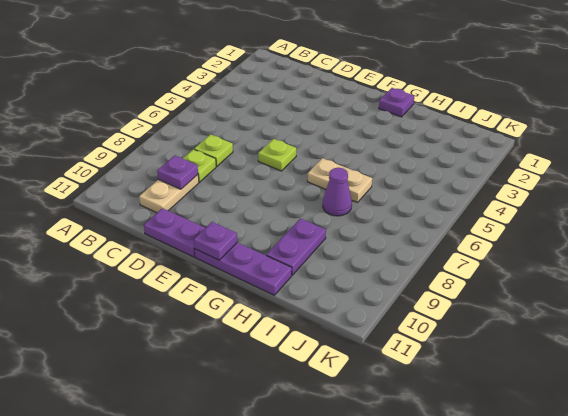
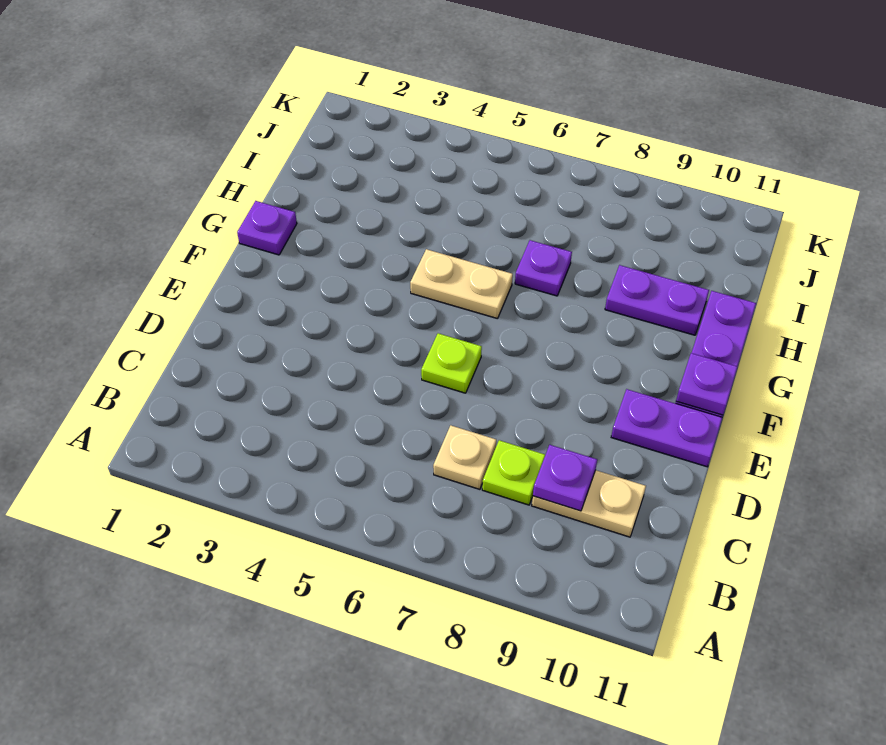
lime 1x1 plate [194,135,233,166] -> tan 1x1 plate [433,425,496,489]
purple 1x2 plate [144,208,205,257] -> purple 1x2 plate turned to [611,389,722,467]
tan 1x2 plate [307,158,372,202] -> tan 1x2 plate turned to [410,249,513,319]
purple 1x1 cone [323,168,352,216] -> purple 1x1 plate [515,240,572,296]

